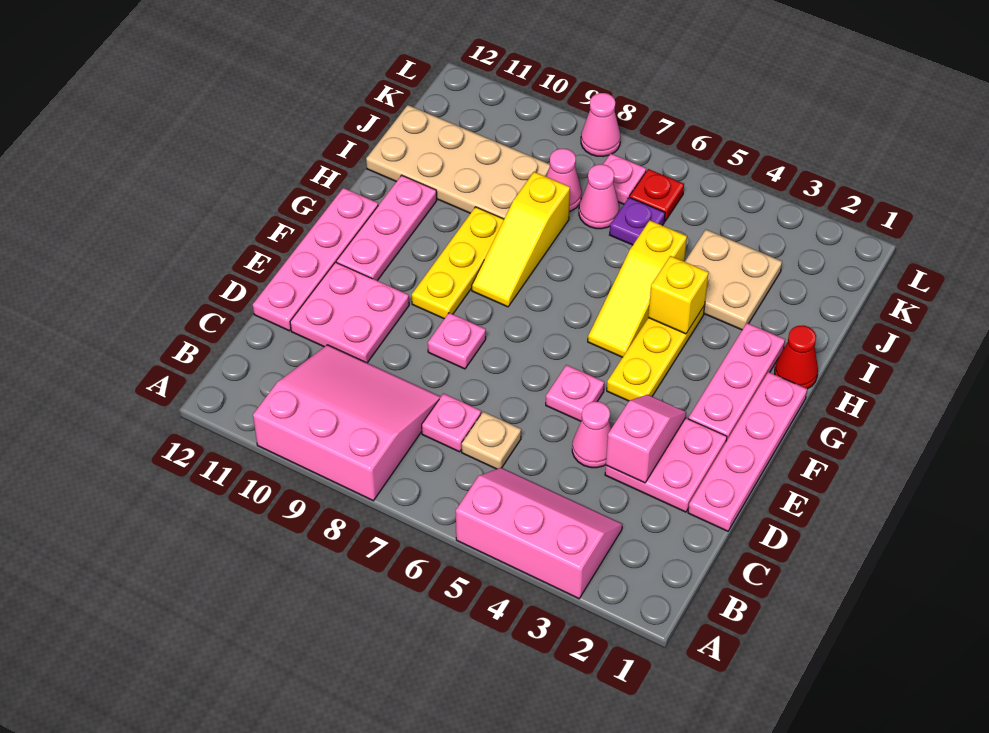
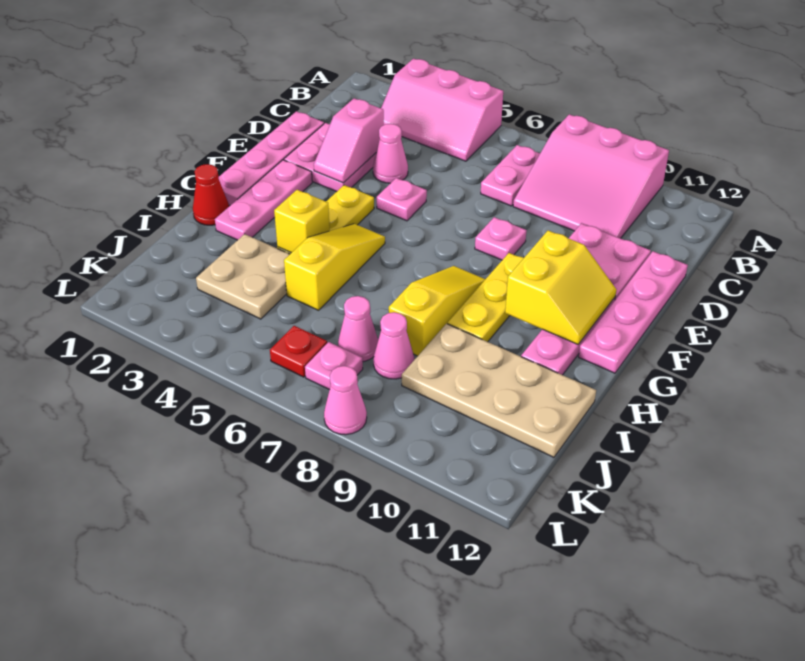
tan 1x1 plate [462,412,521,469] -> none
pink 1x1 plate [422,394,481,452] -> pink 1x2 plate [481,145,540,206]
none -> yellow 2x2 slope [505,230,617,344]
purple 1x1 plate [610,197,665,245] -> none

